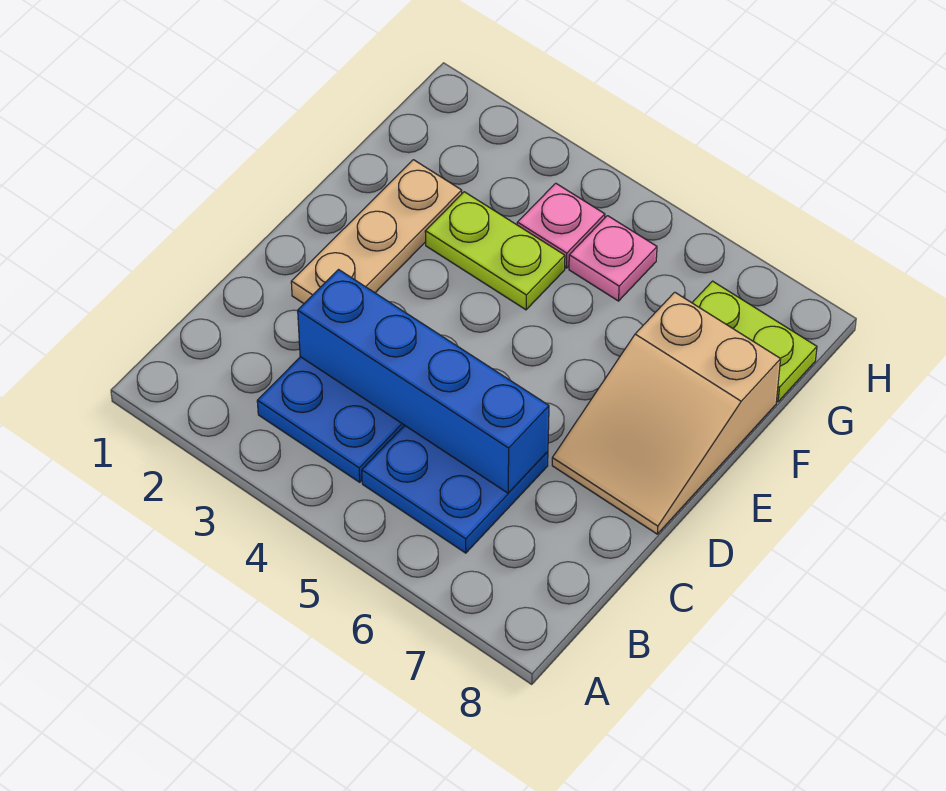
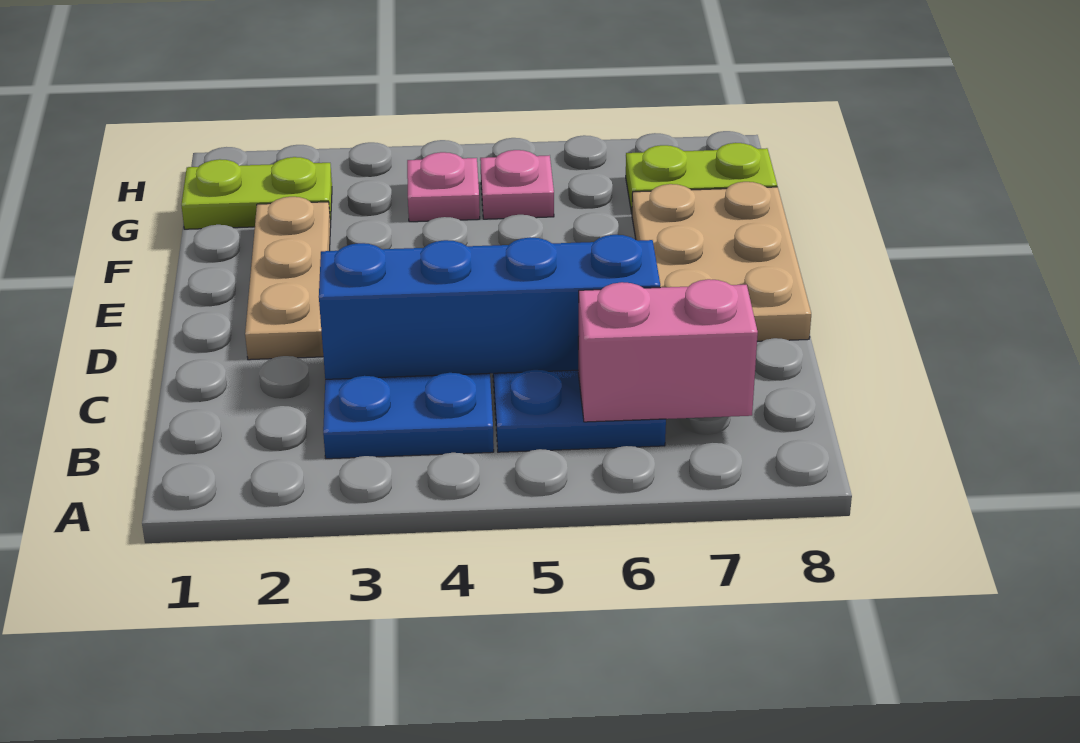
none -> pink 1x2 brick [578,279,758,422]
tan 2x3 slope [552,292,781,534] -> tan 2x3 plate [632,182,811,341]
lime 1x2 plate [425,192,565,310] -> lime 1x2 plate moved to [181,157,332,229]

